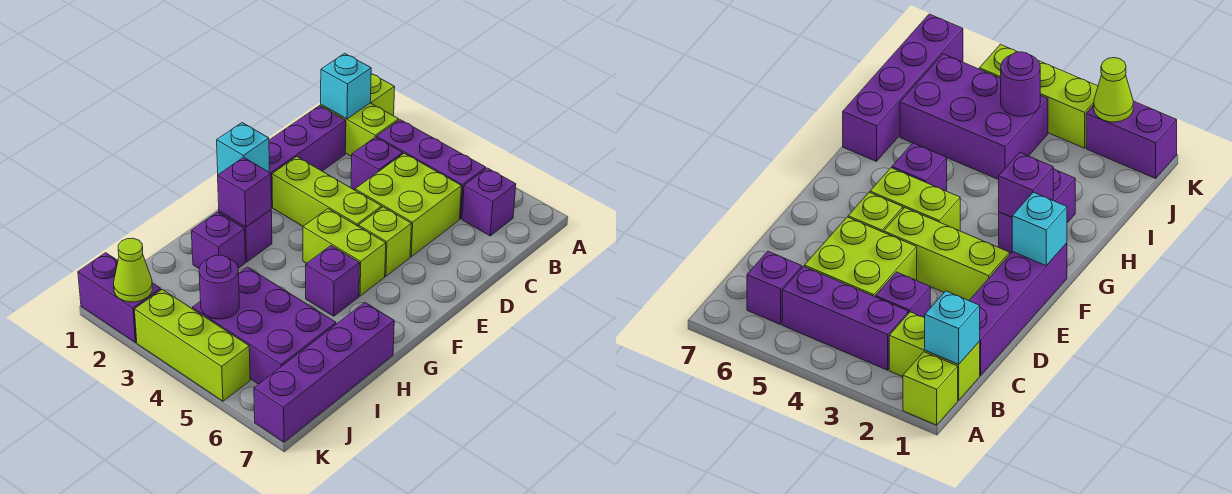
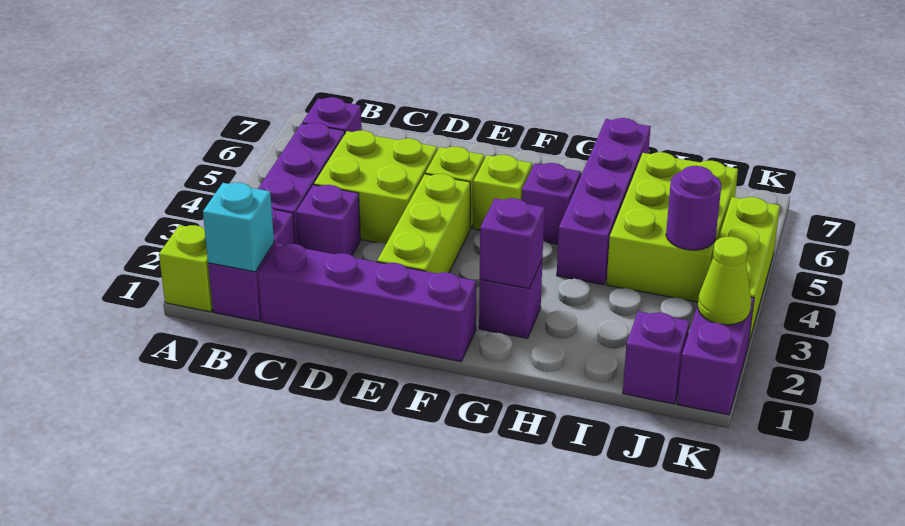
lime 1x2 brick [321,103,399,157] -> purple 1x2 brick [208,208,295,322]
cyan 1x1 brick [217,123,269,174] -> none
lime 1x2 brick [303,209,386,296] -> lime 1x1 brick [473,155,532,230]
purple 1x1 brick [191,212,245,268] -> purple 1x1 brick moved to [623,311,690,404]
purple 1x4 brick [254,303,394,442] -> purple 1x4 brick turned to [557,118,651,285]
purple 2x3 brick [193,267,336,384] -> lime 2x3 brick [607,152,738,302]

